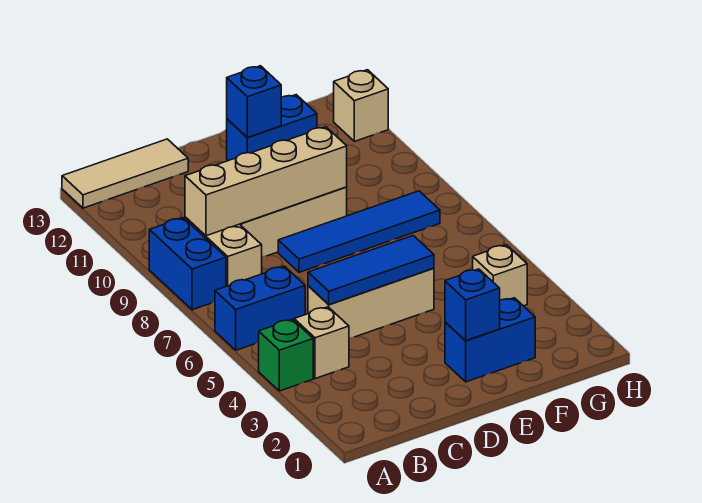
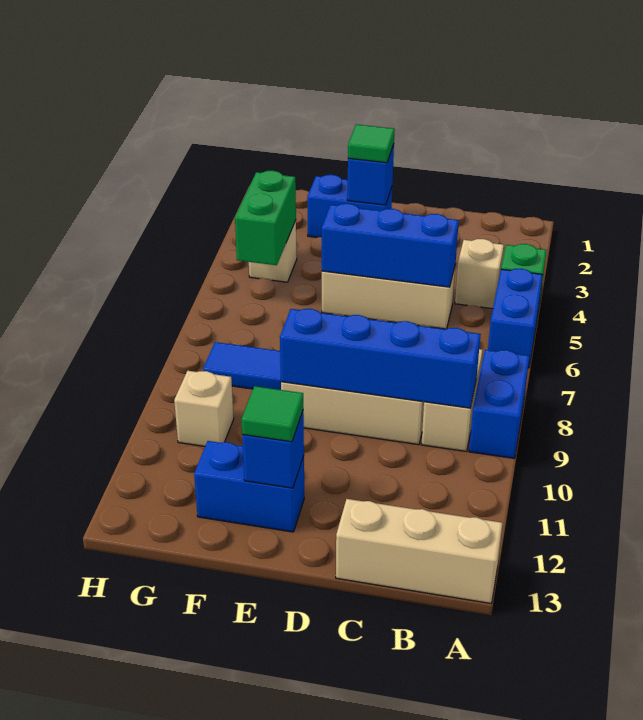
blue 1x2 brick [215,266,305,350] -> blue 1x2 brick turned to [488,269,543,368]
tan 1x3 tile [62,139,188,208] -> tan 1x3 brick [336,499,502,603]
tan 1x4 brick [185,127,347,236] -> blue 1x4 brick [280,309,481,408]
blue 1x3 tile [308,236,434,305] -> blue 1x3 brick [322,204,459,287]
none -> green 1x1 tile [348,124,395,163]
none -> green 1x1 tile [241,386,303,442]
none -> green 1x2 brick [235,171,296,265]
tan 1x1 brick [334,70,388,141] -> tan 1x1 brick moved to [174,371,234,446]

